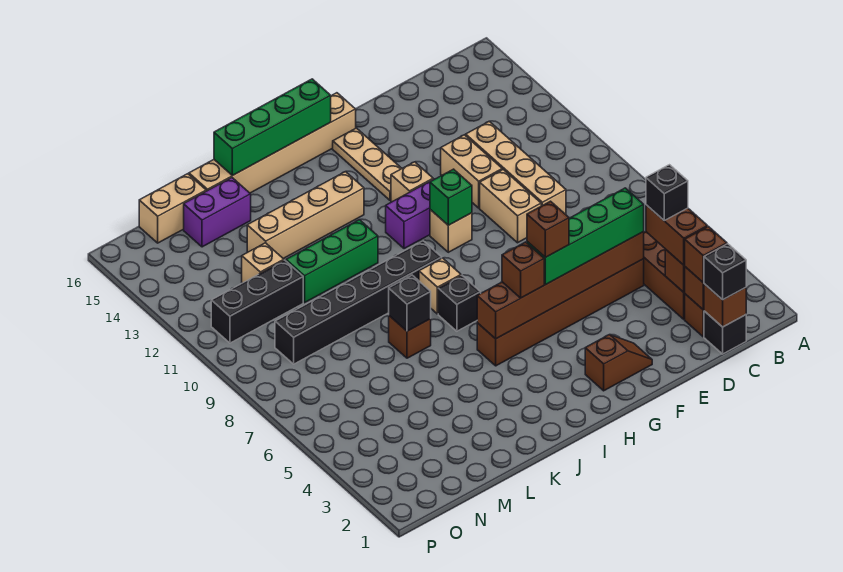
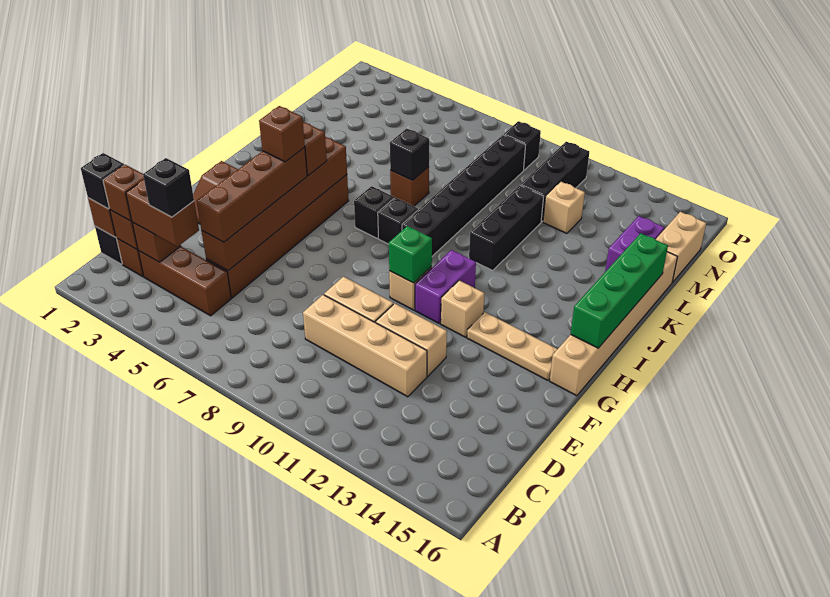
green 1x4 brick [527,188,644,284] -> brown 1x4 brick [197,147,307,242]
tan 1x1 brick [419,258,461,314] -> black 1x1 brick [378,198,418,244]
tan 1x4 brick [247,172,364,259] -> none
green 1x3 brick [286,220,378,302] -> black 1x3 brick [469,185,544,271]
none -> black 1x1 brick [504,121,541,170]

